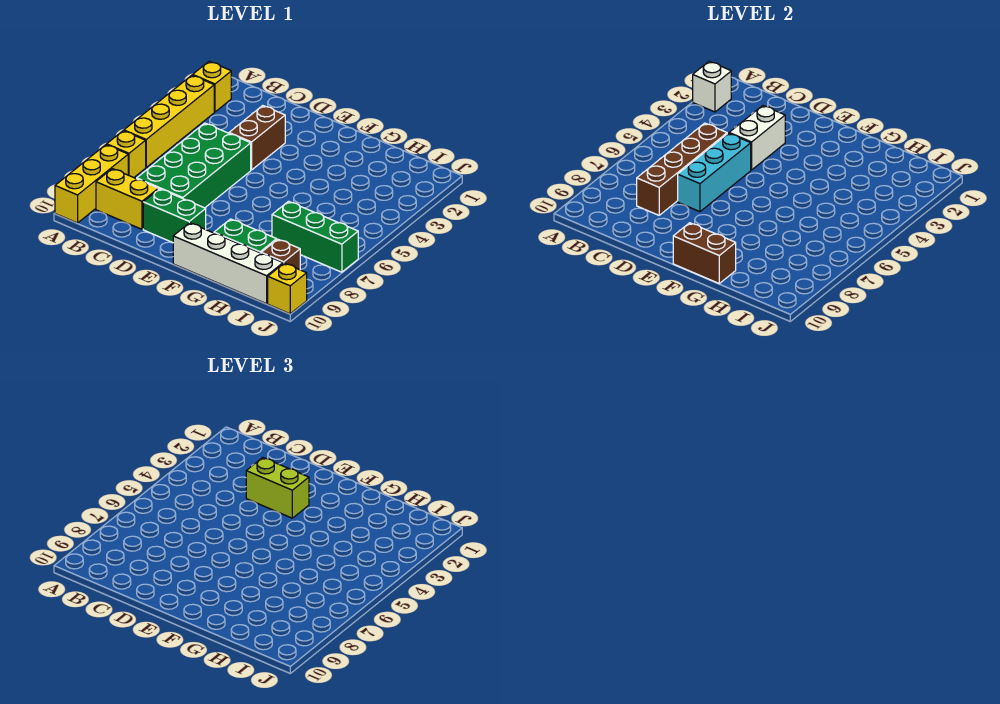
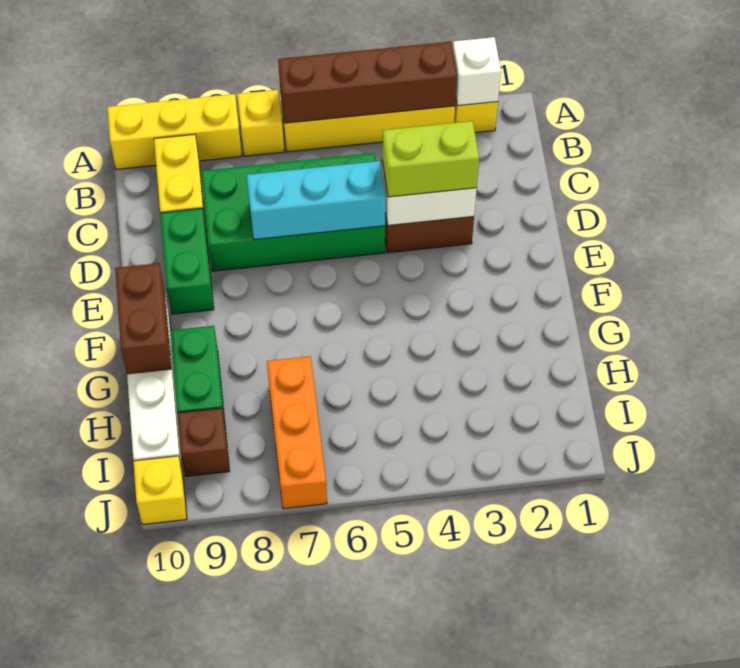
brown 1x4 brick [637,123,727,215] -> brown 1x4 brick moved to [278,42,457,123]
lime 1x2 brick [246,458,309,518] -> lime 1x2 brick turned to [382,121,479,197]
green 1x3 brick [272,201,358,272] -> orange 1x3 brick [267,356,327,509]

